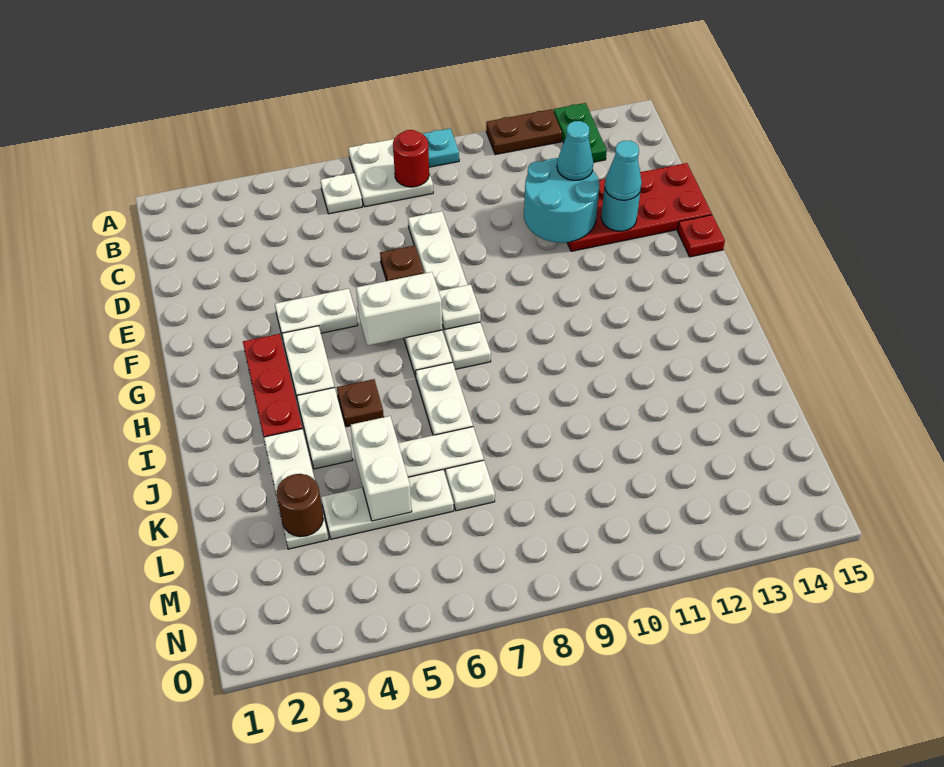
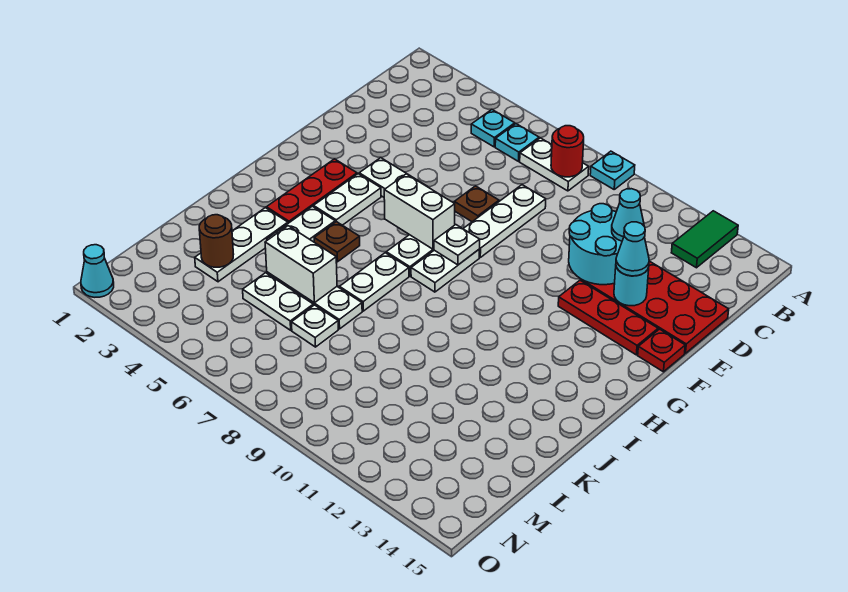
white 2x2 plate [348,139,433,207] -> white 1x2 plate [520,138,589,191]
brown 1x2 plate [486,109,562,155] -> none
green 1x2 plate [554,103,607,162] -> green 1x2 tile [671,211,738,268]
none -> cyan 1x1 plate [471,109,515,147]
white 1x1 plate [320,173,362,214] -> cyan 1x1 plate [495,124,539,161]
none -> red 1x3 plate [558,280,658,355]
white 1x2 brick [351,416,412,521] -> white 1x2 brick turned to [265,226,337,303]
white 1x3 plate [321,470,454,539] -> white 1x2 plate [243,273,313,330]
none -> cyan 1x1 cone [81,245,114,297]

